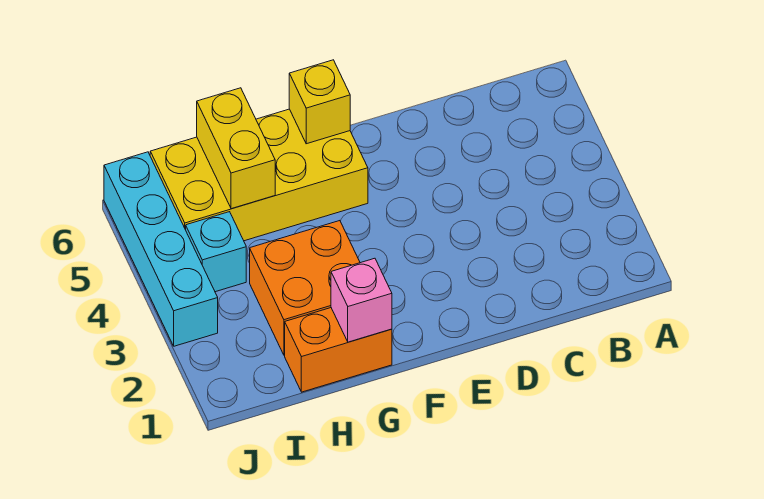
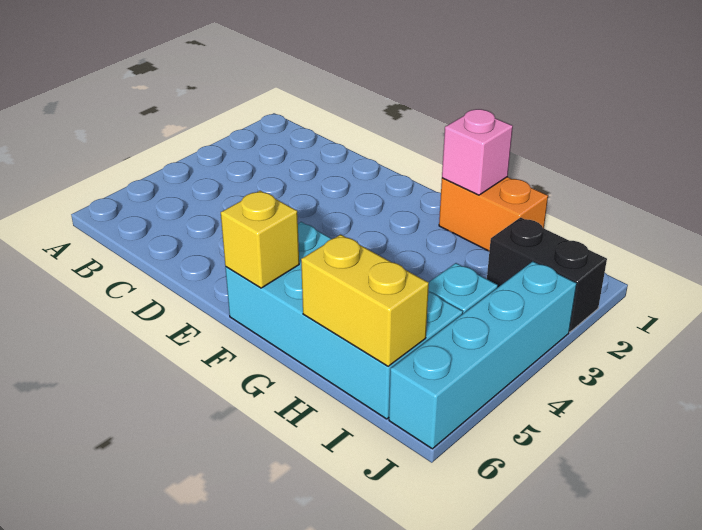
yellow 2x4 brick [150,109,368,241] -> cyan 2x4 brick [225,222,463,419]
orange 2x2 brick [250,221,360,355] -> none
yellow 1x2 brick [197,88,275,209] -> yellow 1x2 brick turned to [301,235,429,366]
none -> black 1x2 brick [487,217,607,332]

